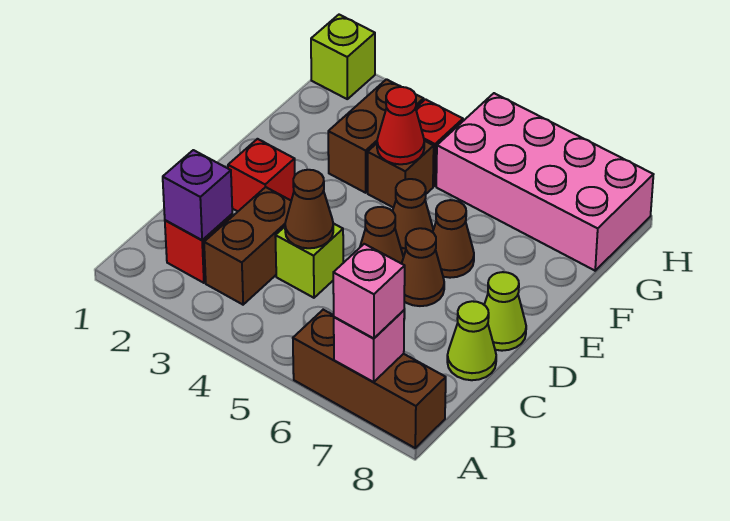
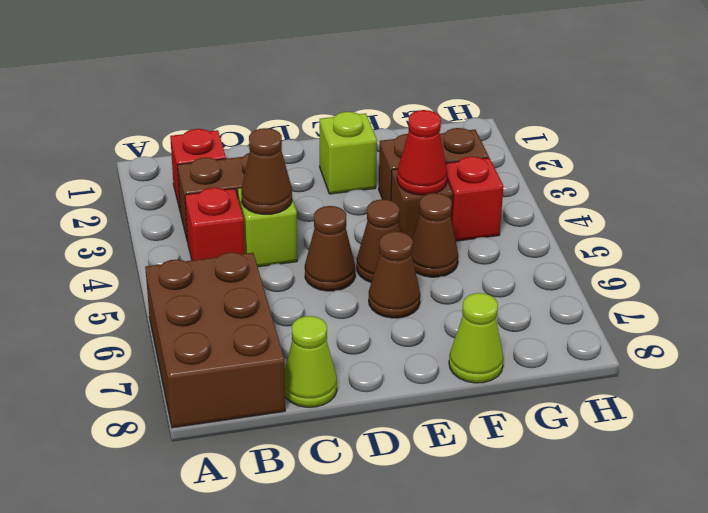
brown 1x3 brick [293,310,446,448] -> brown 2x3 brick [145,252,285,428]
pink 1x1 brick [334,310,404,382] -> none
pink 1x1 brick [333,244,405,338] -> none
purple 1x1 brick [163,150,232,240] -> none
red 1x1 brick [228,139,295,211] -> red 1x1 brick moved to [185,188,245,260]
brown 1x1 cone [402,228,444,306] -> brown 1x1 cone moved to [412,193,458,277]
lime 1x1 cone [484,272,526,351] -> lime 1x1 cone moved to [449,293,504,383]
pink 2x4 brick [436,93,654,271] -> none
lime 1x1 brick [311,15,375,99] -> lime 1x1 brick moved to [320,112,377,194]

